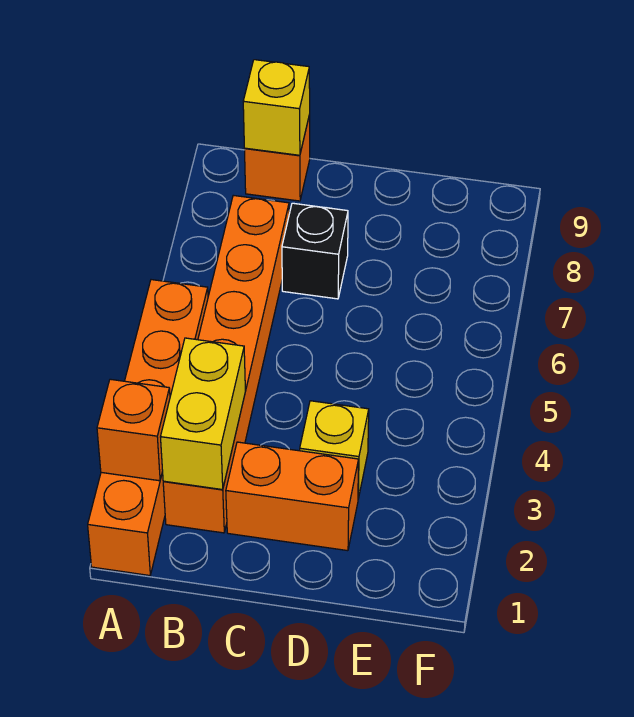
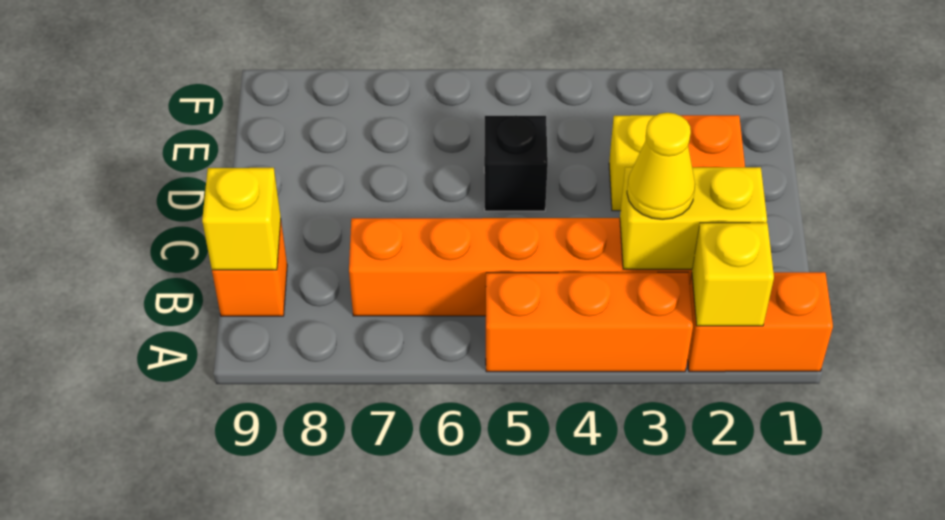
orange 1x1 brick [97,379,170,481] -> yellow 1x1 brick [692,223,774,326]
none -> yellow 1x1 cone [627,113,695,219]
black 1x1 brick [282,203,348,299] -> black 1x1 brick moved to [484,115,548,211]

